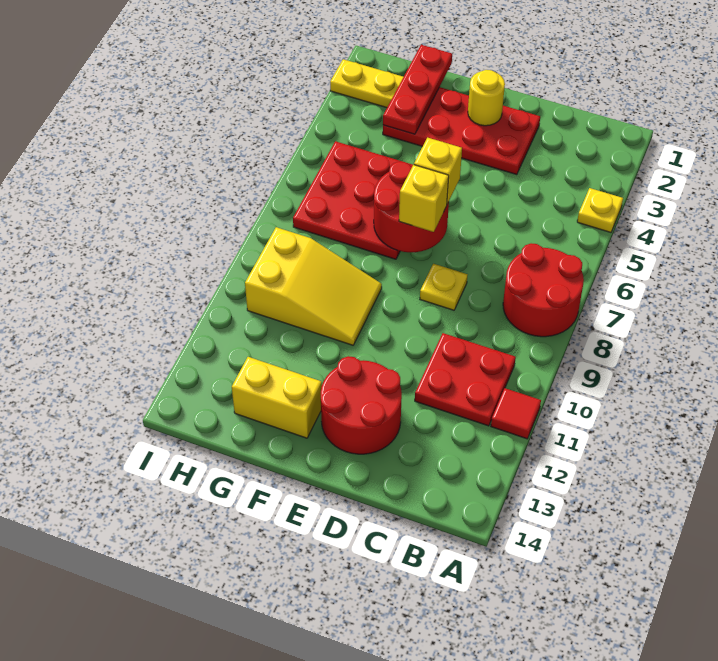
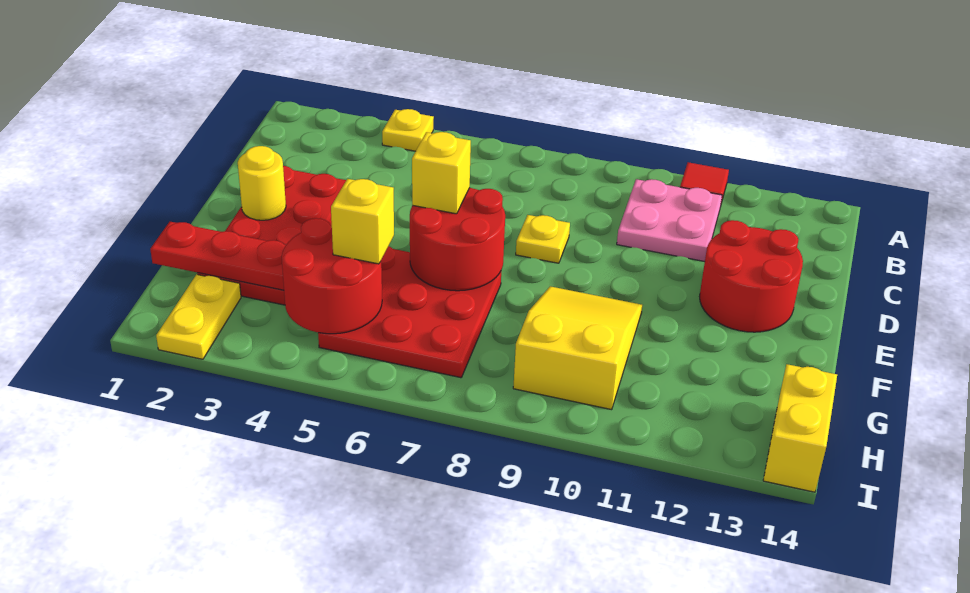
red 2x2 round brick [503,243,584,337] -> red 2x2 round brick moved to [282,218,382,334]
red 2x2 plate [415,333,516,426] -> pink 2x2 plate [617,179,722,262]
yellow 1x1 brick [399,165,449,232] -> yellow 1x1 brick moved to [331,179,394,264]
yellow 1x2 brick [232,357,322,438] -> yellow 1x2 brick moved to [763,364,837,492]

